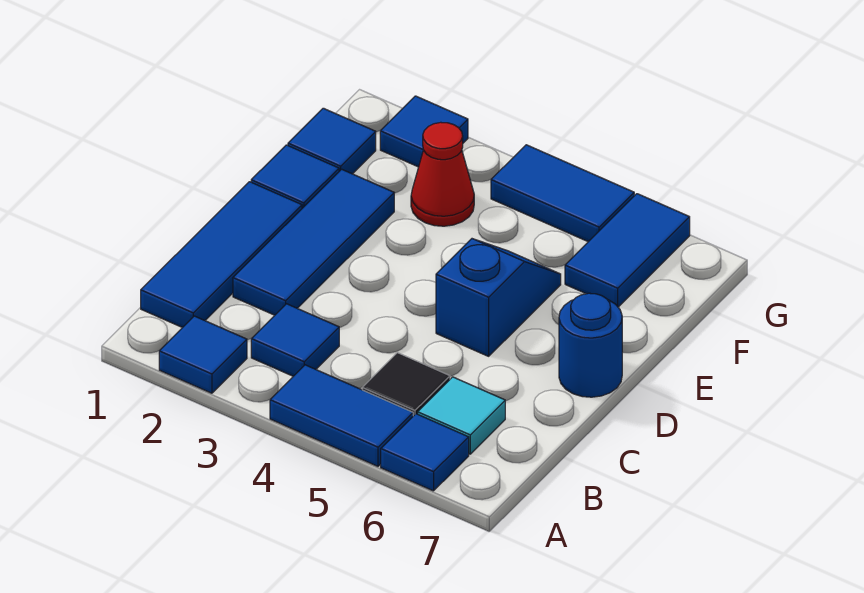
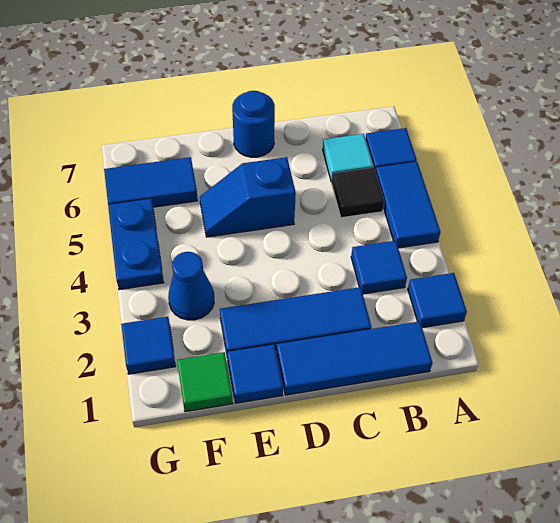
blue 1x1 tile [288,108,376,174] -> green 1x1 tile [177,352,233,412]
red 1x1 cone [411,122,474,226] -> blue 1x1 cone [168,252,214,320]
blue 1x2 tile [491,145,634,242] -> blue 1x2 plate [108,199,164,290]

